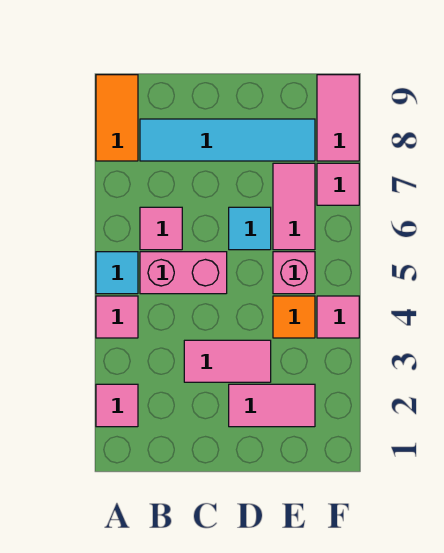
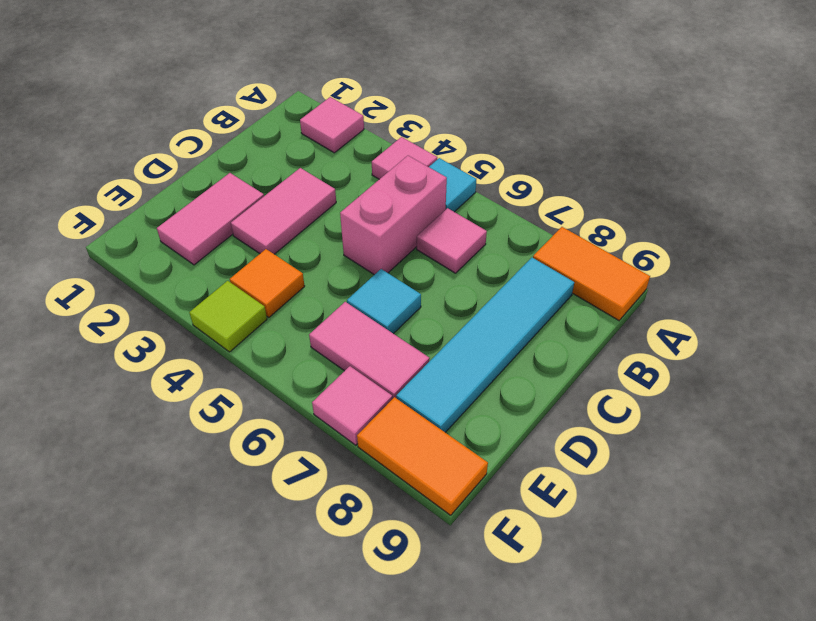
pink 1x1 brick [273,252,315,294] -> none
pink 1x1 tile [317,296,359,338] -> lime 1x1 tile [189,281,267,352]
pink 1x2 tile [317,75,359,161] -> orange 1x2 tile [357,397,488,515]

